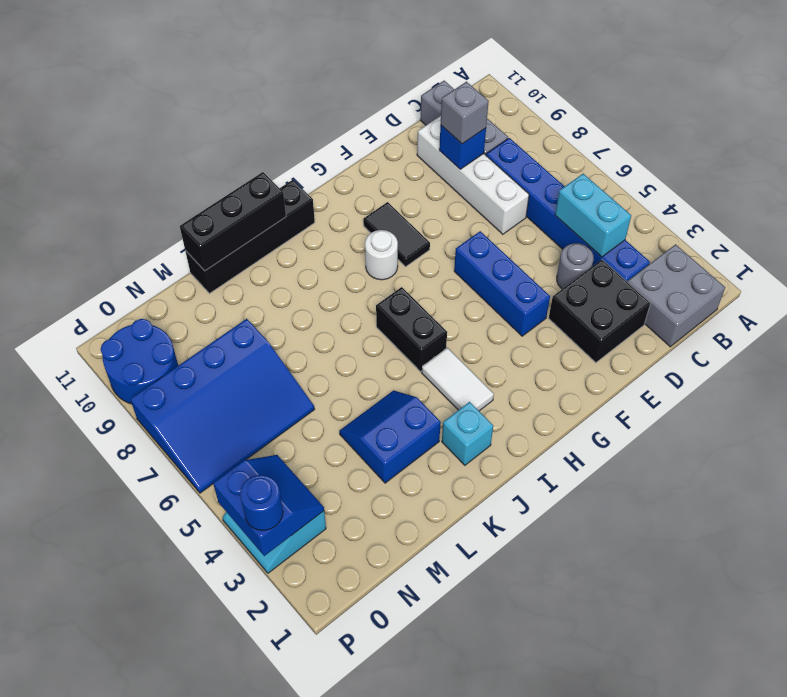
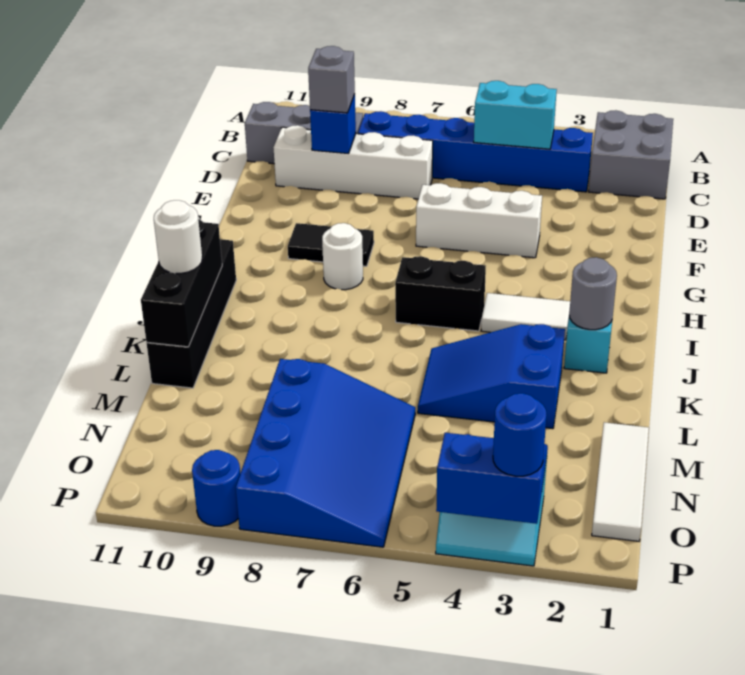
black 2x2 brick [549,260,651,363] -> none
grey 1x1 round brick [557,243,594,289] -> grey 1x1 round brick moved to [569,257,617,330]
blue 1x3 brick [454,231,550,336] -> white 1x3 brick [416,183,542,258]
blue 2x2 slope [339,390,441,483] -> blue 2x3 slope [418,324,565,429]
none -> white 1x1 round brick [154,200,202,273]
none -> white 1x3 tile [592,422,649,541]
blue 2x2 round brick [101,319,178,404] -> blue 1x1 round brick [192,450,240,526]

